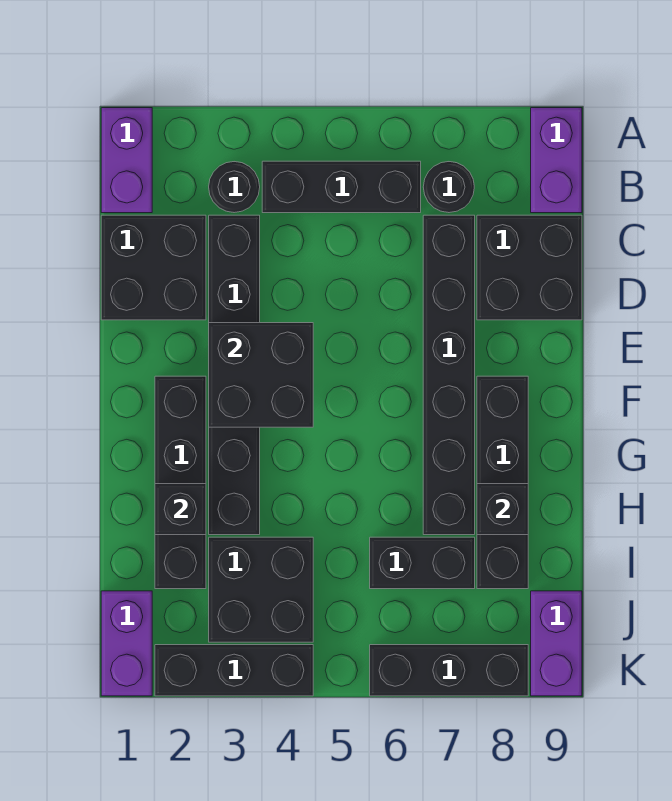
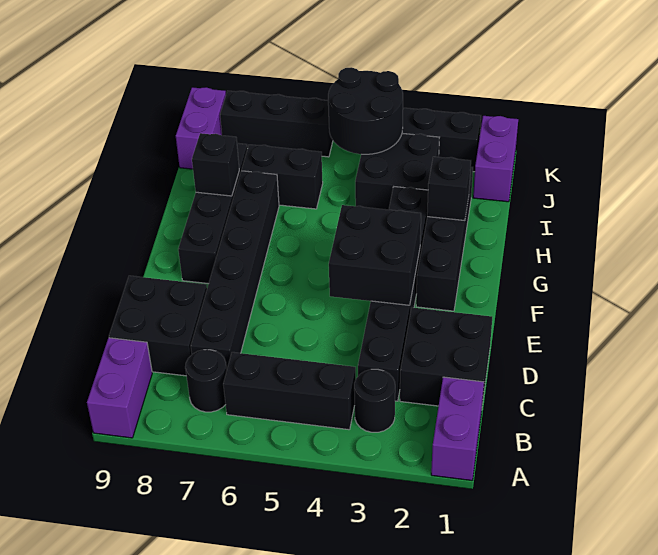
none -> black 2x2 round brick [328,67,403,154]

